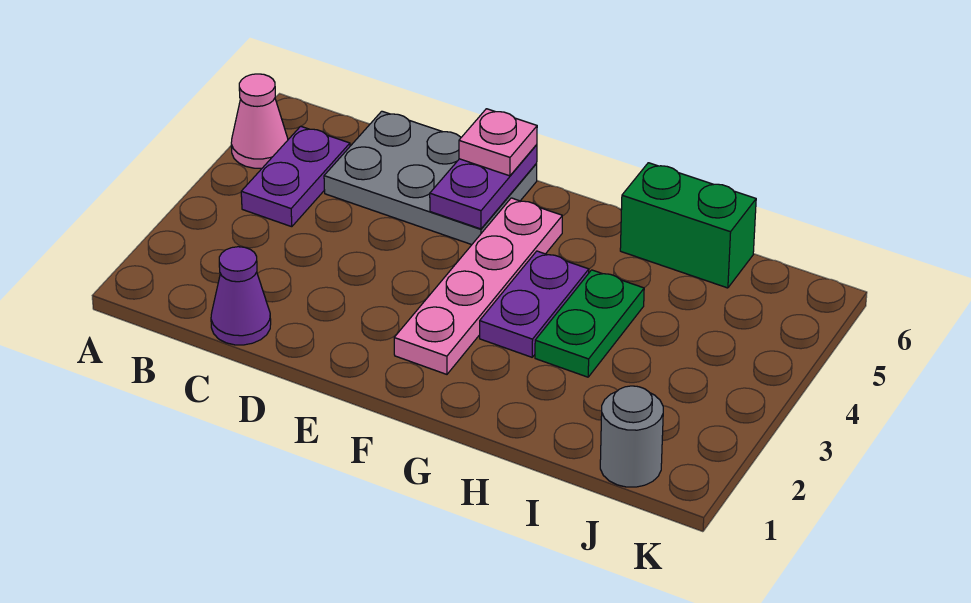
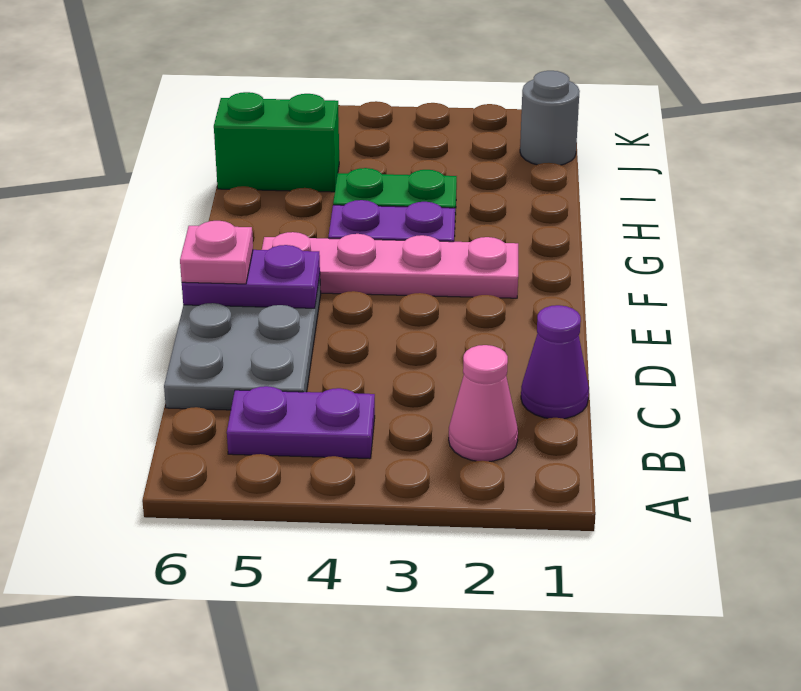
pink 1x1 cone [231,74,288,168] -> pink 1x1 cone moved to [449,345,518,461]
green 1x2 brick [620,163,756,288] -> green 1x2 brick turned to [214,92,339,192]

